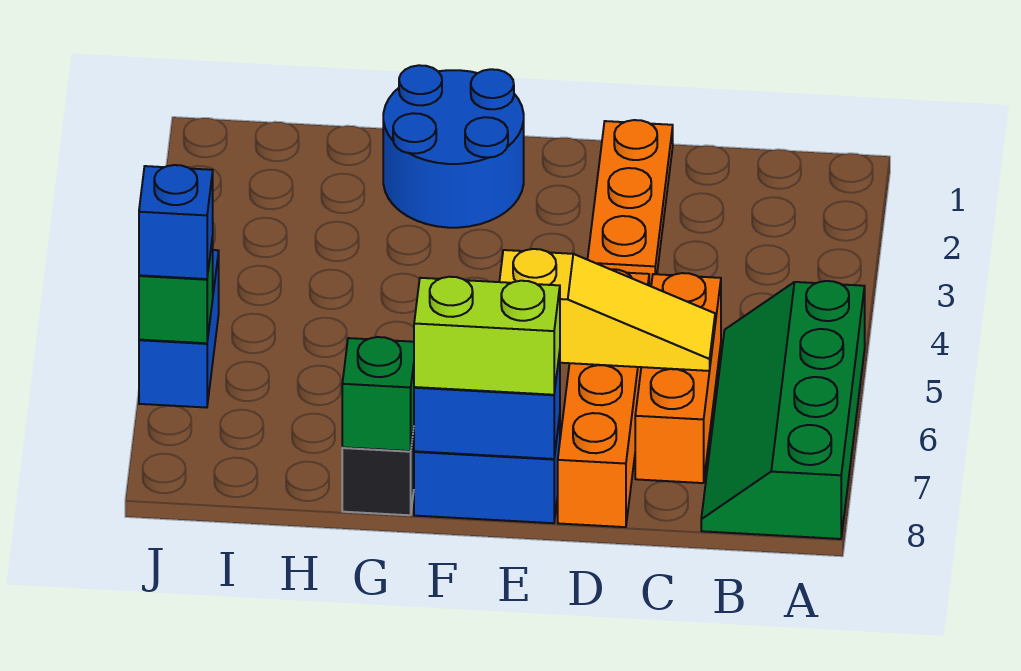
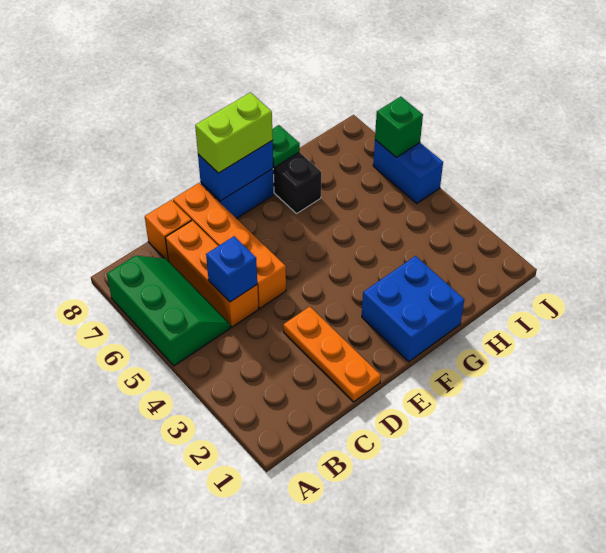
green 2x4 slope [701,281,865,539] -> green 2x3 slope [107,256,230,366]
yellow 1x3 slope [499,249,715,371] -> none
none -> orange 1x1 brick [145,200,192,260]
blue 2x2 round brick [383,65,524,228] -> blue 2x2 brick [362,256,464,362]
green 1x1 brick [342,337,414,451] -> green 1x1 plate [272,125,300,167]
blue 1x1 brick [139,165,213,279] -> blue 1x1 brick moved to [206,236,257,302]

